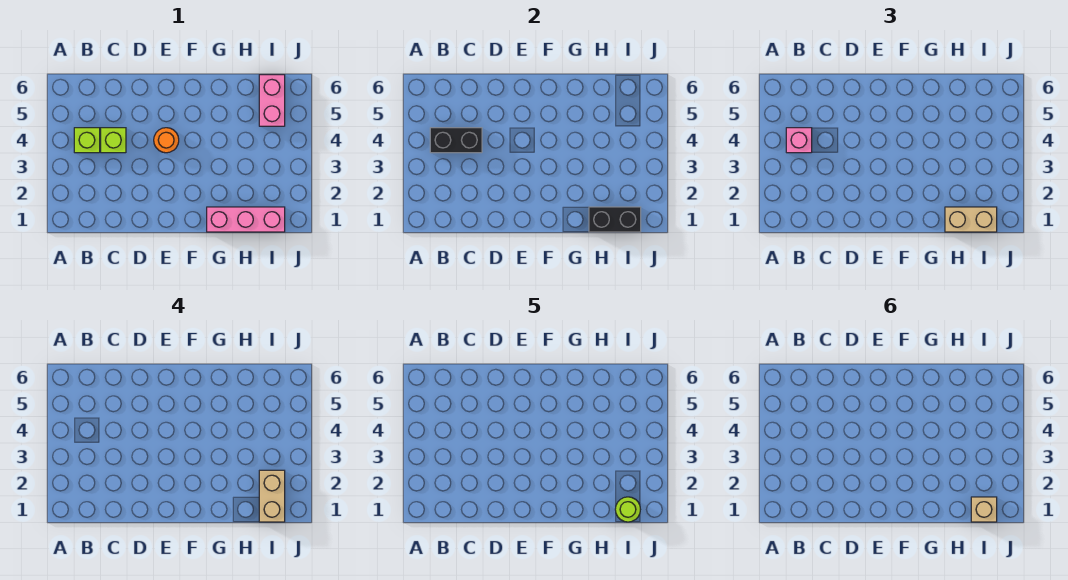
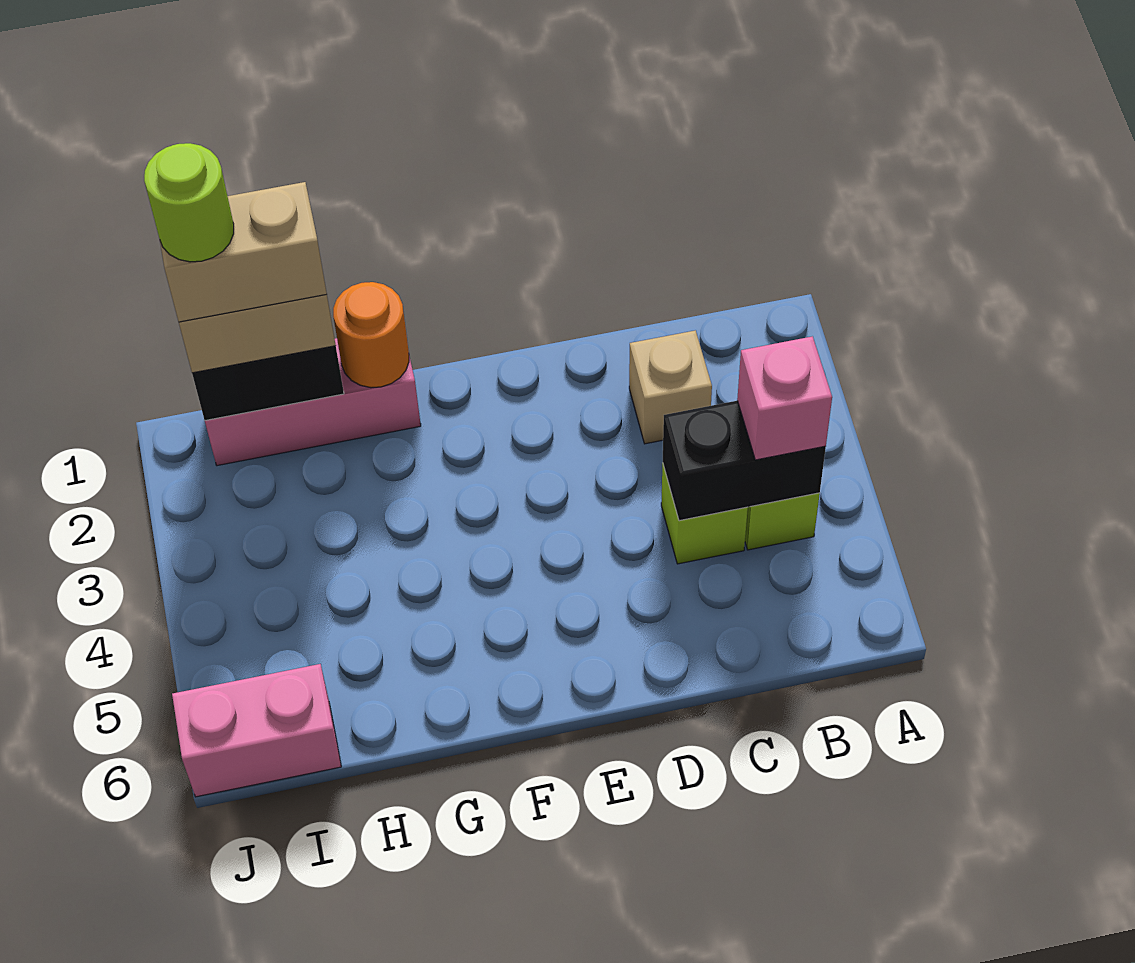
orange 1x1 round brick [154,128,179,153] -> orange 1x1 round brick moved to [333,282,409,388]
tan 1x2 brick [259,470,285,522] -> tan 1x2 brick turned to [160,182,327,322]
tan 1x1 brick [971,497,997,522] -> tan 1x1 brick moved to [629,330,712,444]
pink 1x2 brick [259,75,285,126] -> pink 1x2 brick turned to [172,664,341,797]

